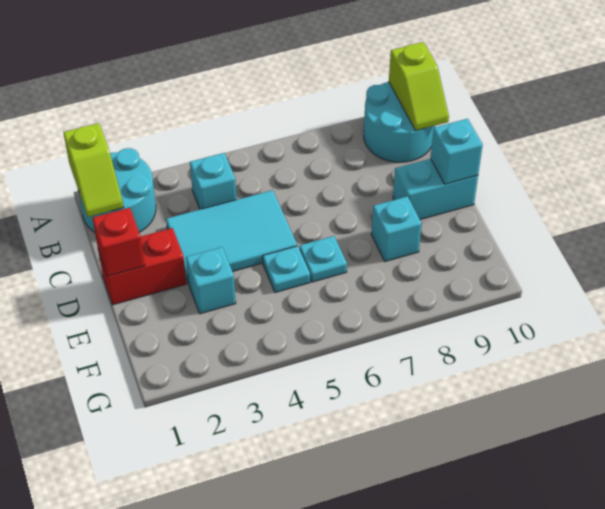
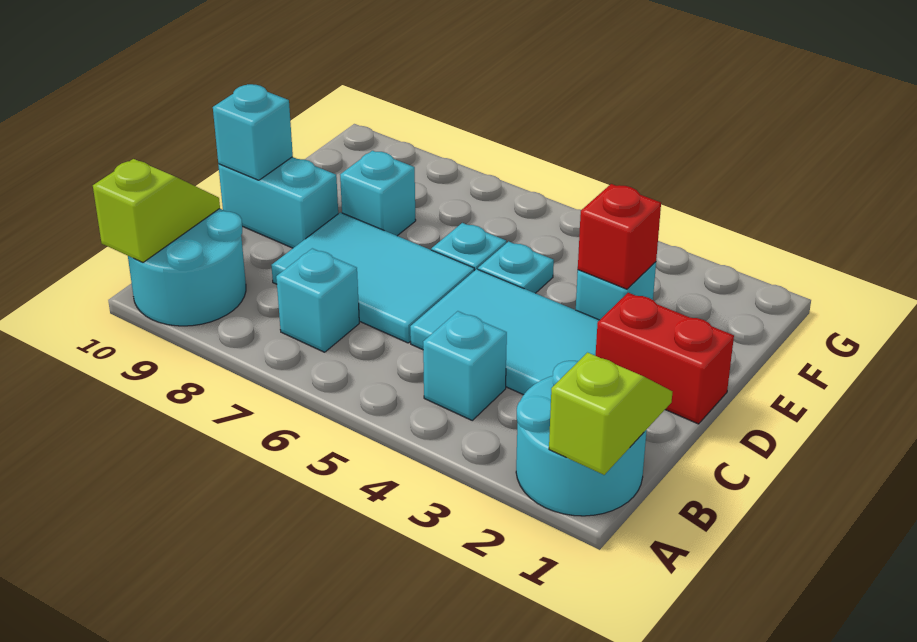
none -> cyan 1x1 brick [276,248,359,352]
none -> cyan 2x3 tile [271,212,474,343]
red 1x1 brick [93,208,145,276] -> red 1x1 brick moved to [578,184,661,289]

